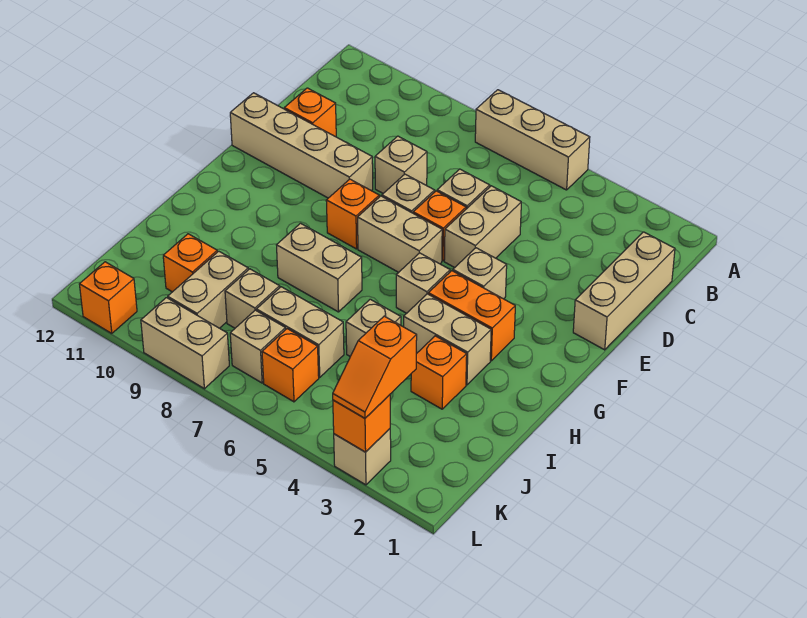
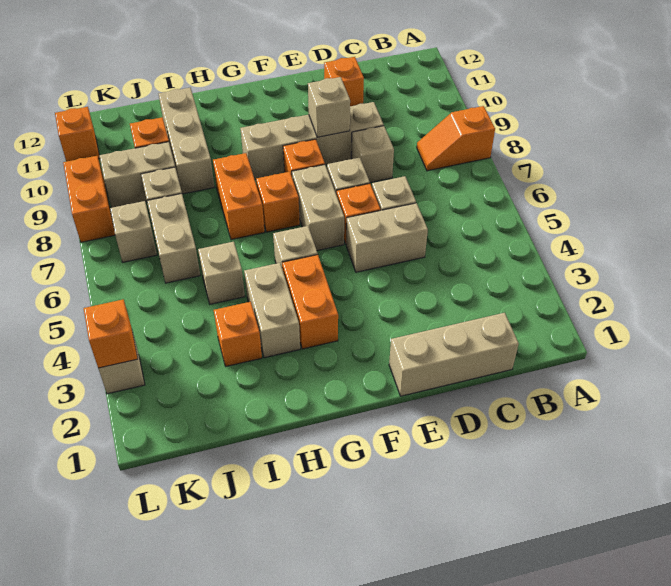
tan 1x3 brick [475,90,590,190] -> tan 1x3 brick moved to [159,88,214,194]
tan 1x4 brick [230,93,373,198] -> tan 1x4 brick turned to [240,102,384,179]
tan 1x1 brick [453,248,507,299] -> tan 1x1 brick moved to [308,77,350,137]
tan 1x2 brick [277,223,362,312] -> orange 1x2 brick [213,153,265,240]
orange 1x2 slope [333,316,417,418] -> orange 1x2 slope moved to [417,106,495,171]
orange 1x1 brick [262,329,319,402] -> orange 1x1 brick moved to [256,172,300,232]
tan 1x2 brick [141,298,229,389] -> orange 1x2 brick [63,156,115,242]

